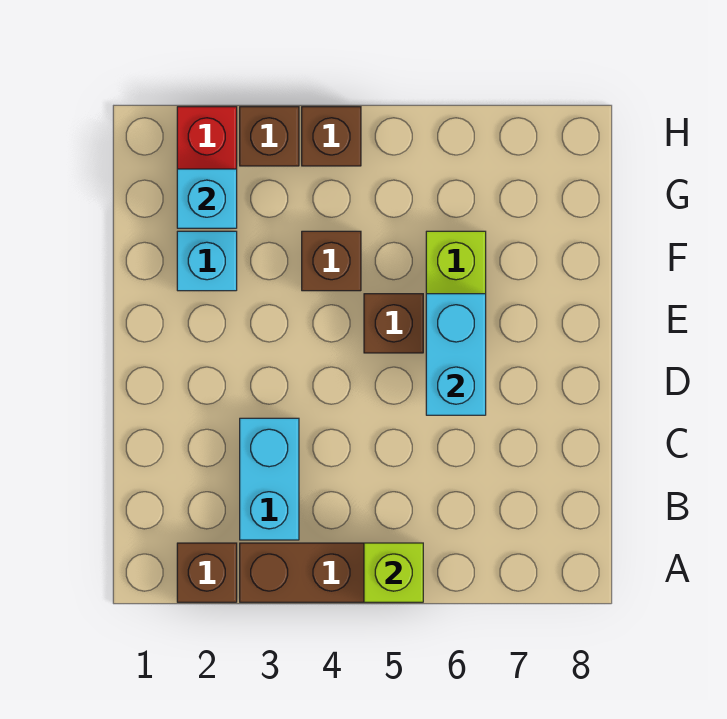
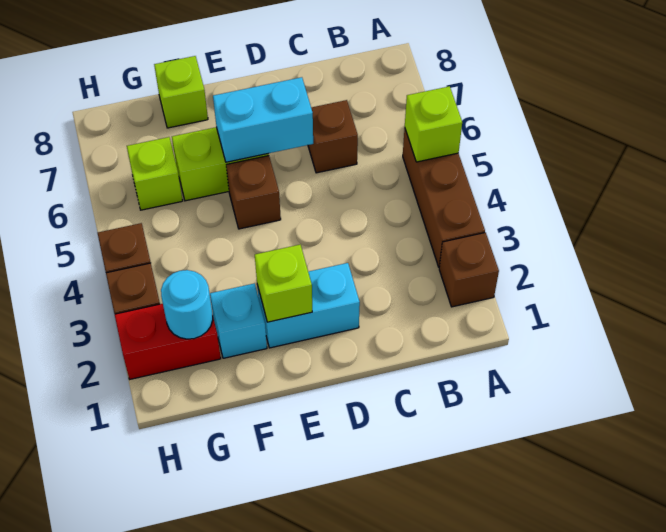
cyan 1x2 brick [240,418,299,540] -> cyan 1x2 brick moved to [257,263,360,348]
none -> lime 1x1 brick [255,245,312,322]
brown 1x1 brick [302,231,361,291] -> brown 1x1 brick moved to [308,100,358,173]
none -> lime 1x1 brick [154,56,208,128]
cyan 1x1 brick [177,169,237,228] -> cyan 1x1 round brick [161,270,213,339]
none -> lime 1x1 brick [127,137,183,210]

